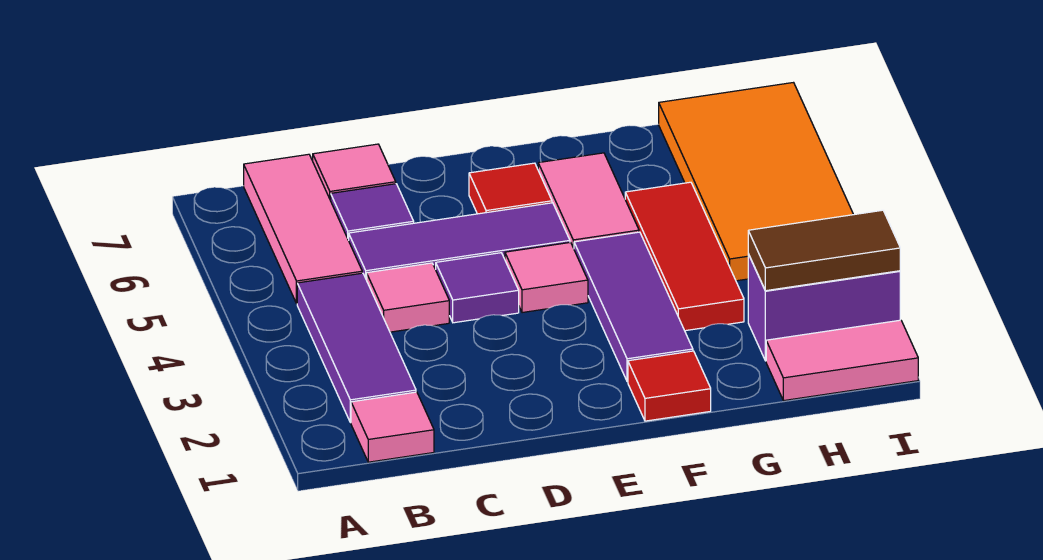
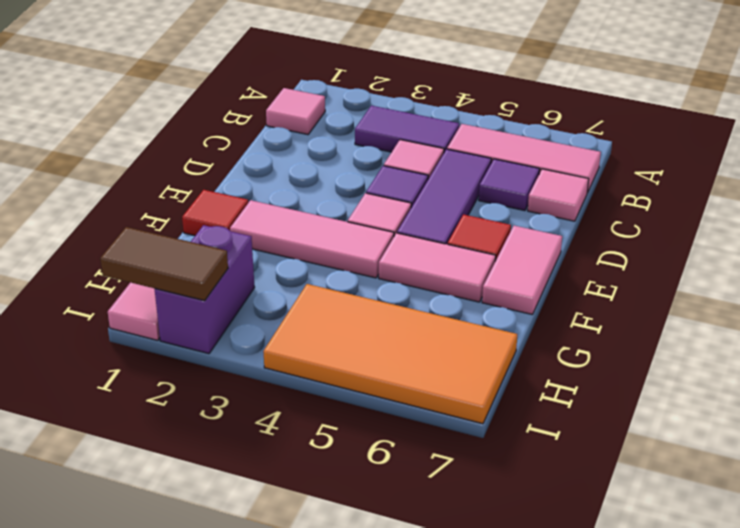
purple 1x3 tile [297,273,416,423] -> purple 1x2 tile [355,106,459,152]
none -> pink 1x2 tile [482,226,562,314]
purple 1x3 tile [574,232,693,382] -> pink 1x3 tile [230,200,394,278]
red 1x3 tile [625,182,744,331] -> none
brown 1x2 tile [748,210,900,291] -> brown 1x2 tile turned to [100,227,228,301]

